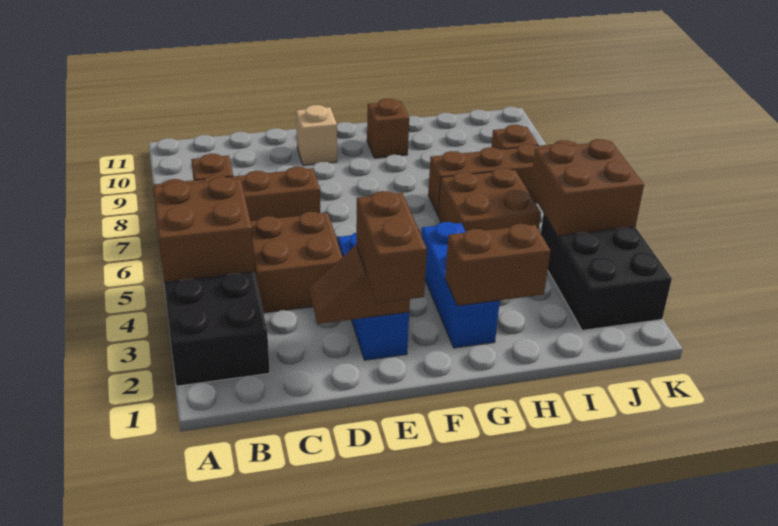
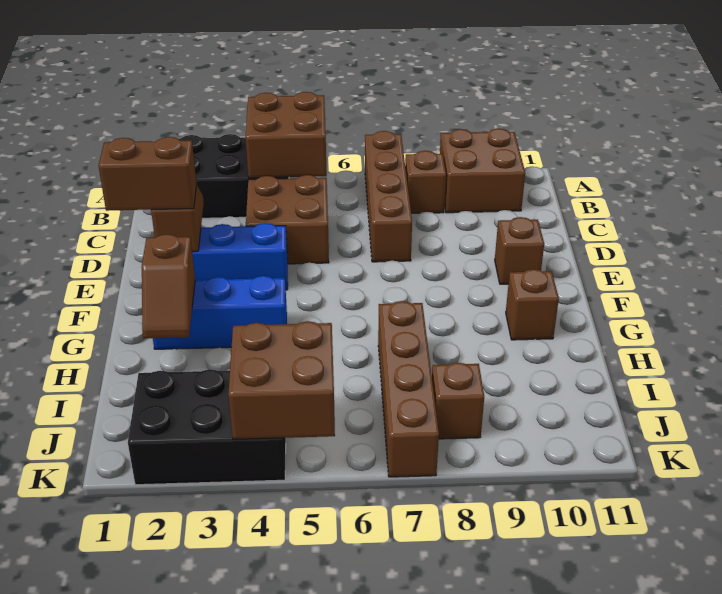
tan 1x1 brick [296,105,337,165] -> brown 1x1 brick [495,217,544,284]
brown 1x2 brick [445,224,550,306] -> brown 1x2 slope [142,234,195,339]
brown 2x2 brick [438,168,541,231] -> brown 2x2 brick moved to [440,128,525,213]

